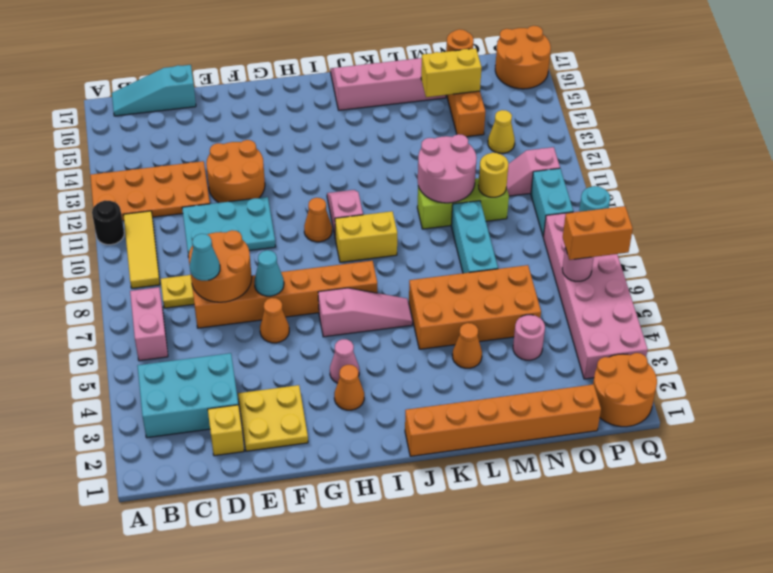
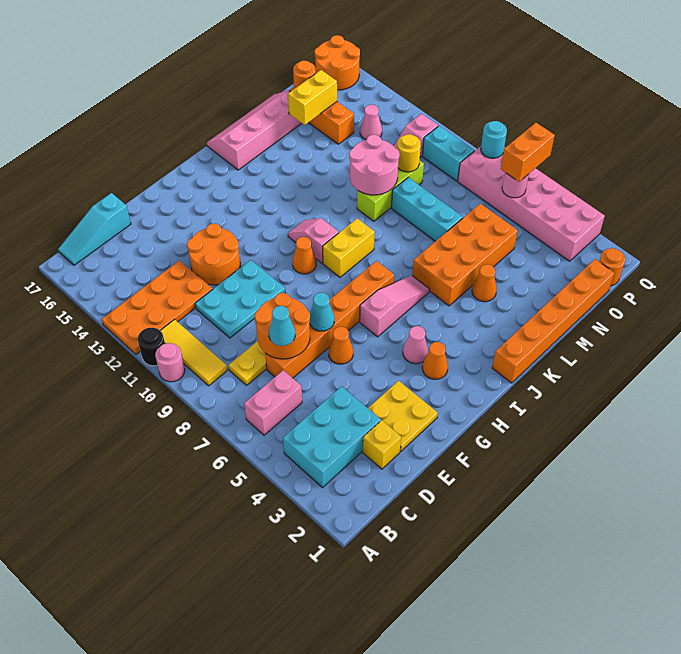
pink 1x2 brick [130,287,168,361] -> pink 1x2 brick turned to [244,370,302,435]
pink 1x1 round brick [513,315,545,360] -> pink 1x1 round brick moved to [155,343,185,382]
yellow 1x1 cone [488,110,515,153] -> pink 1x1 cone [360,105,382,140]
orange 2x2 round brick [593,353,657,427] -> orange 1x1 round brick [599,248,625,286]

